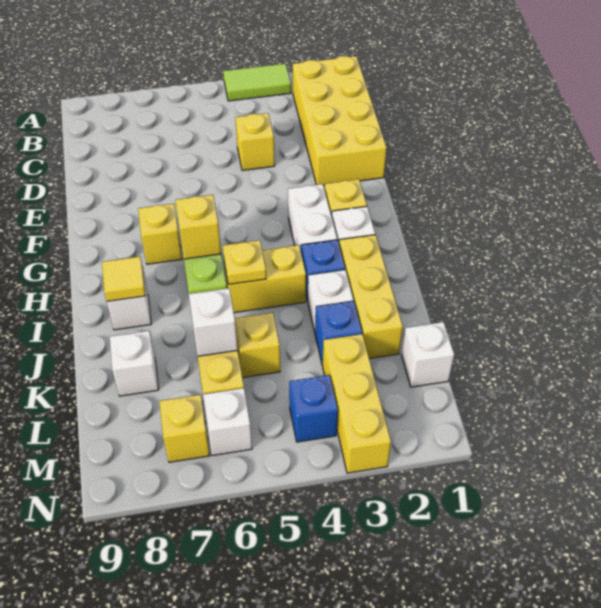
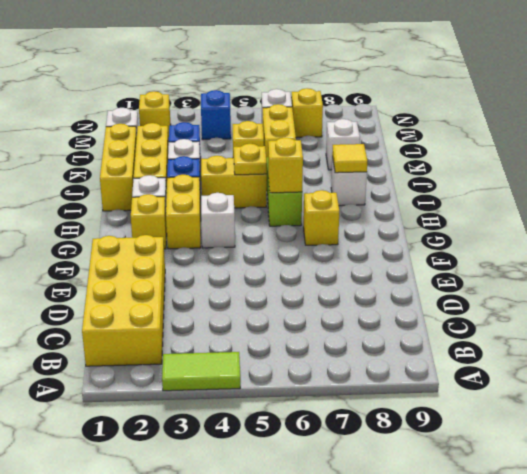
yellow 1x1 brick [235,113,275,170] -> yellow 1x1 brick moved to [139,92,171,140]
white 1x2 brick [288,184,337,250] -> yellow 1x2 brick [166,175,201,249]
white 1x1 brick [189,288,238,356] -> white 1x1 brick moved to [201,193,235,248]
yellow 1x3 brick [322,334,391,473] -> yellow 1x3 brick moved to [100,124,137,211]

